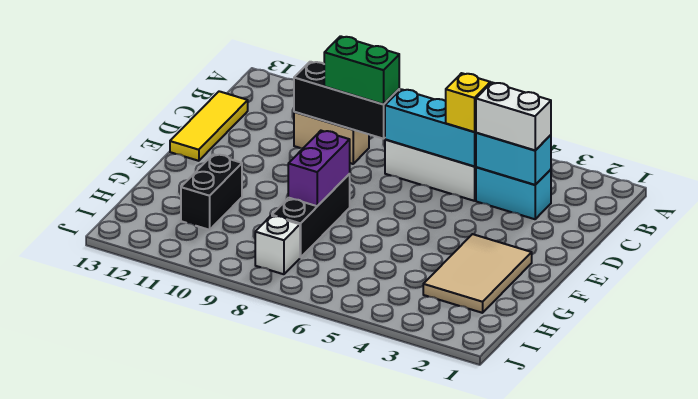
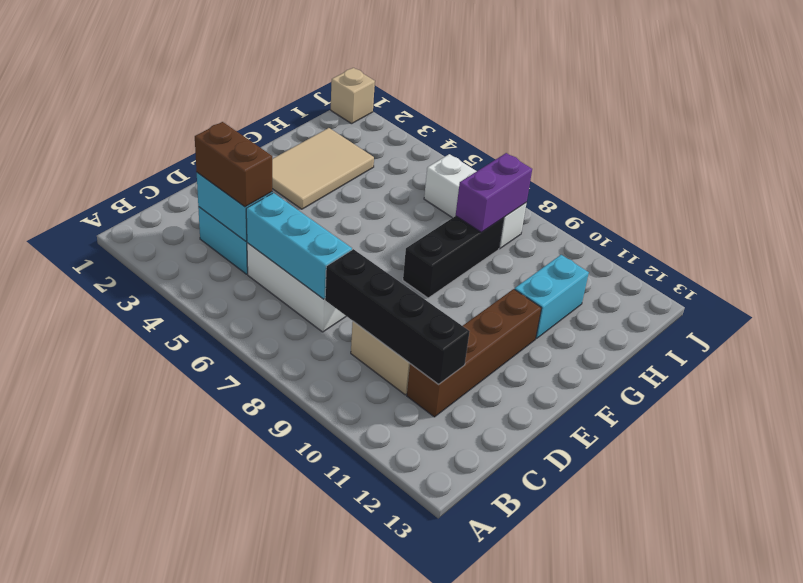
white 1x2 brick [476,83,551,150] -> brown 1x2 brick [195,122,272,207]
yellow 1x1 brick [446,73,490,132] -> none
black 1x3 brick [294,62,399,139] -> black 1x4 brick [325,249,470,385]
green 1x2 brick [324,36,399,104] -> none
none -> brown 1x4 brick [407,289,542,417]
yellow 1x3 tile [170,91,248,161] -> none
purple 1x2 brick [288,131,350,206] -> purple 1x2 brick moved to [456,153,532,232]
black 1x2 brick [181,154,242,230] -> cyan 1x2 brick [515,255,589,339]
white 1x1 brick [255,216,300,274] -> white 1x3 brick [424,154,527,249]
none -> tan 1x1 brick [331,68,375,124]

